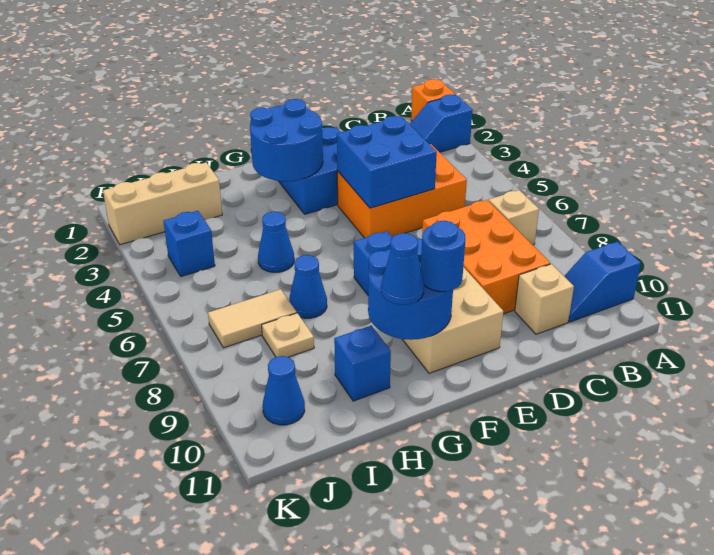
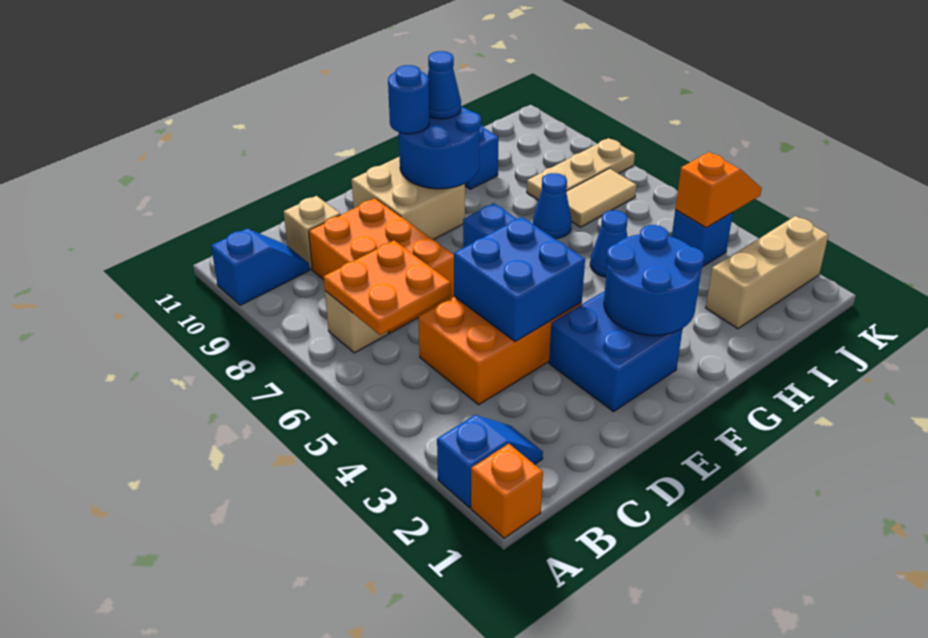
none -> orange 2x2 plate [324,241,451,335]
tan 1x1 plate [262,313,314,357] -> tan 1x3 plate [527,138,635,200]
none -> orange 1x2 slope [675,152,762,228]
blue 1x1 cone [263,356,305,425] -> none

